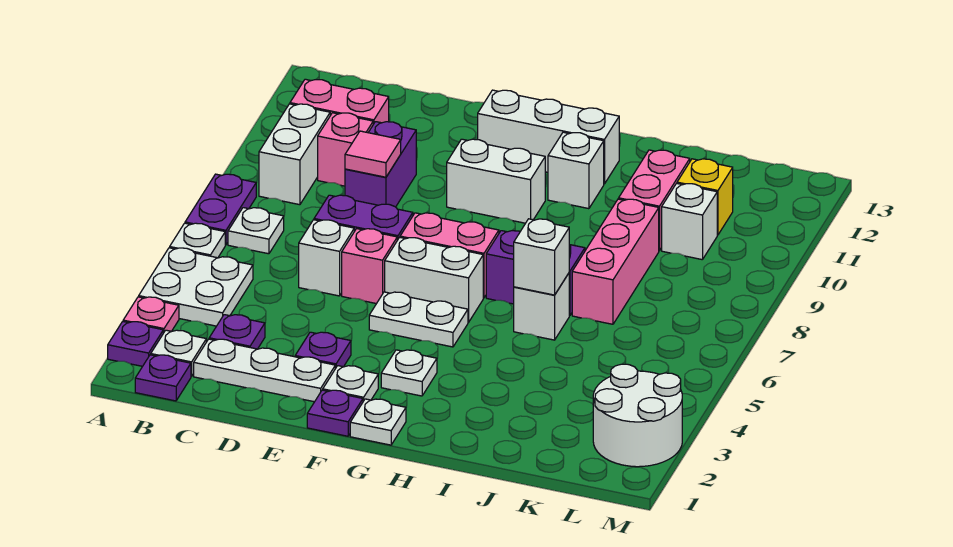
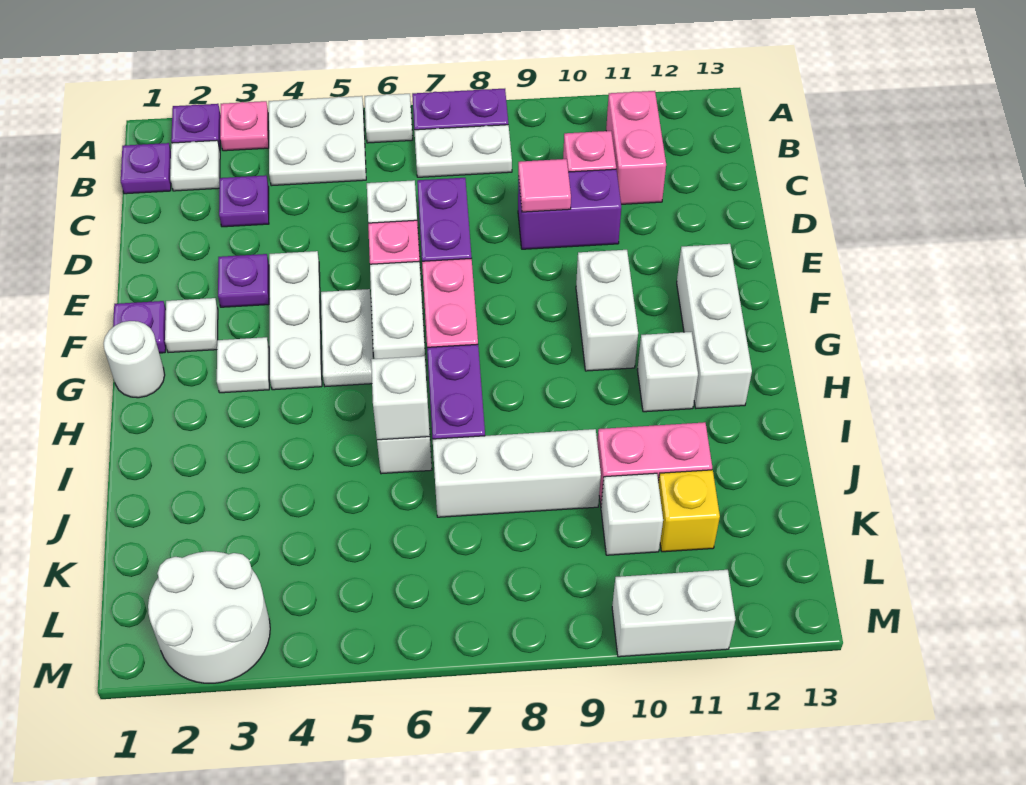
white 1x1 plate [228,208,284,254] -> white 1x2 plate [414,125,512,177]
white 1x2 brick [259,104,330,205] -> white 1x2 brick moved to [612,570,736,657]
white 1x3 plate [194,339,335,402] -> white 1x3 plate moved to [269,251,322,390]
white 1x1 plate [350,399,406,445] -> white 1x1 round brick [103,321,165,398]
pink 1x3 brick [572,199,659,324] -> white 1x3 brick [433,429,601,517]

